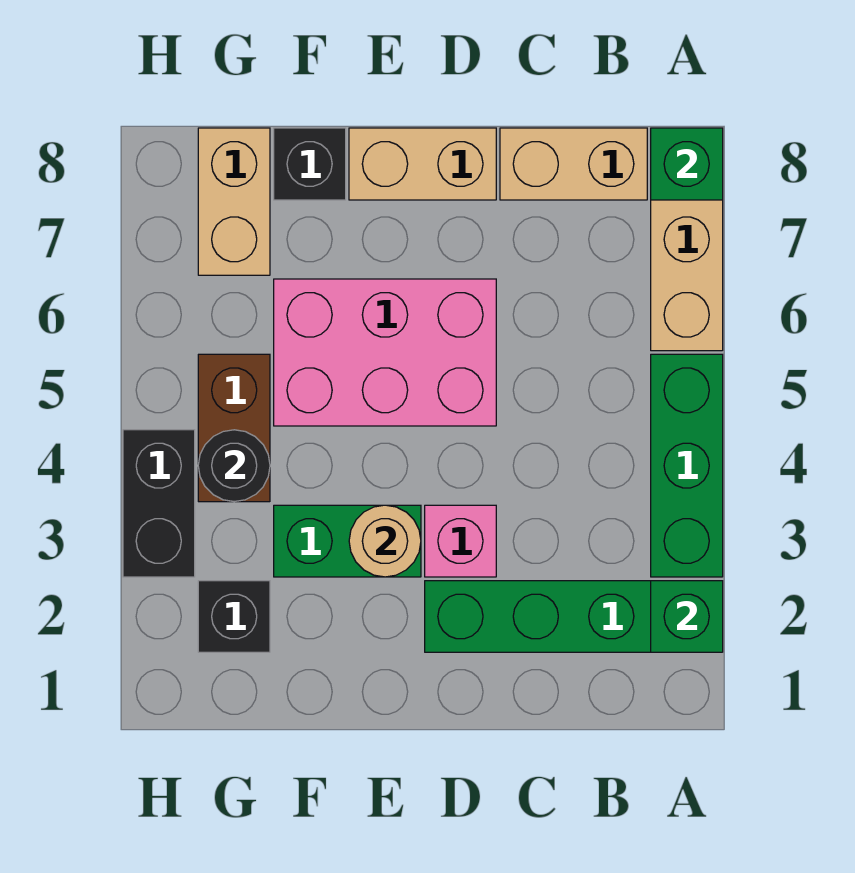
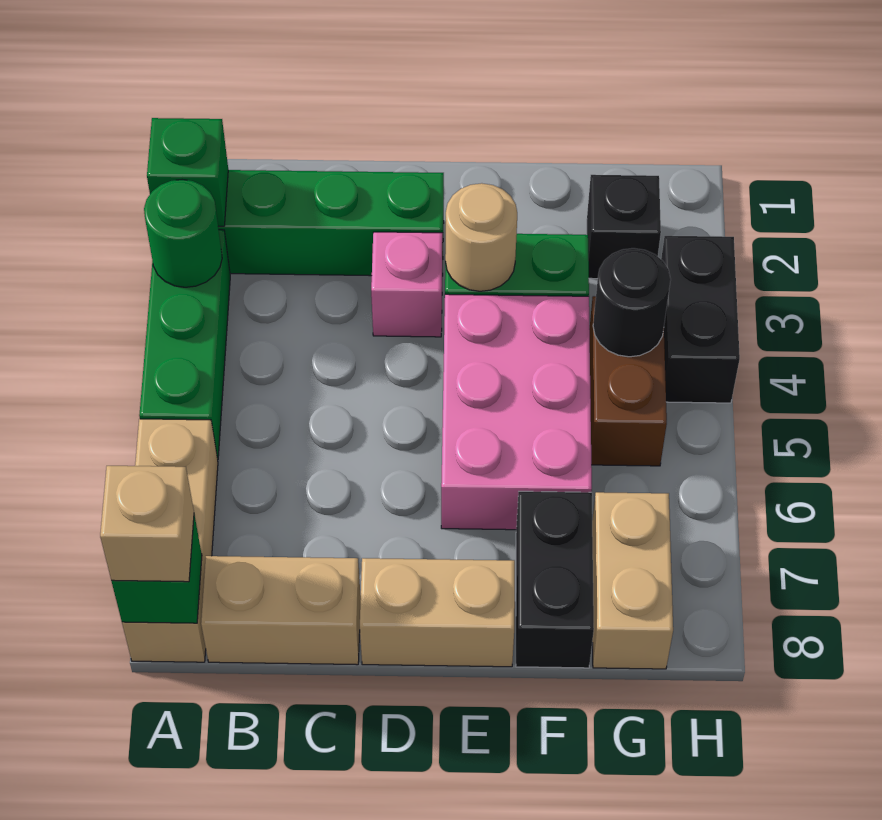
none -> green 1x1 round brick [144,180,222,287]
none -> tan 1x1 brick [100,466,194,582]
pink 2x3 brick [274,279,496,426] -> pink 2x3 brick turned to [441,294,592,530]
black 1x1 brick [274,128,346,200] -> black 1x2 brick [516,491,594,668]

